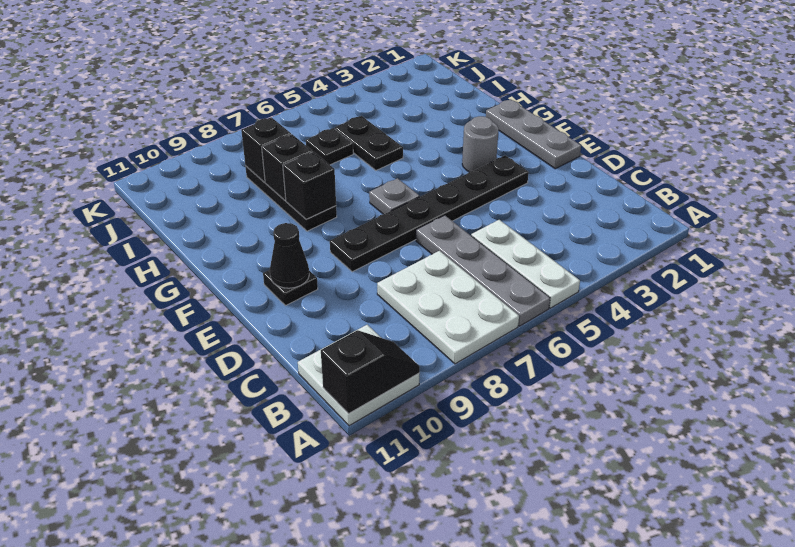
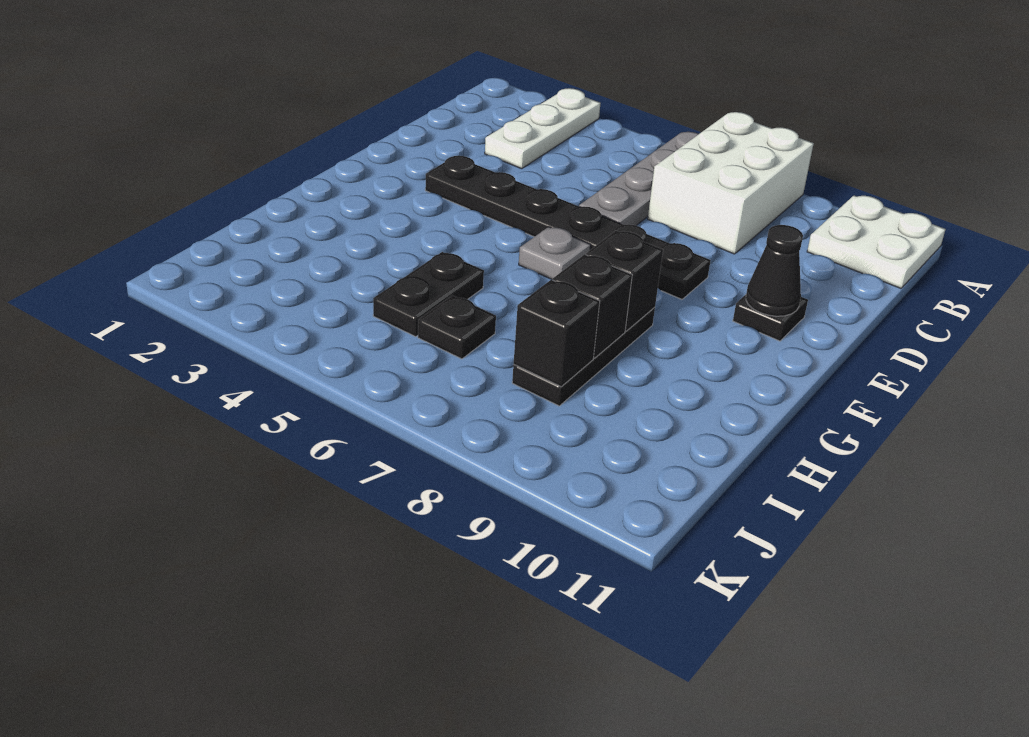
white 1x3 plate [471,220,580,308] -> white 1x3 plate moved to [485,88,601,169]
white 2x3 plate [377,251,519,364] -> white 2x3 brick [648,112,814,254]
black 1x2 slope [321,330,420,414] -> none
grey 1x3 plate [486,99,581,169] -> none
grey 1x1 round brick [462,116,499,172] -> none

